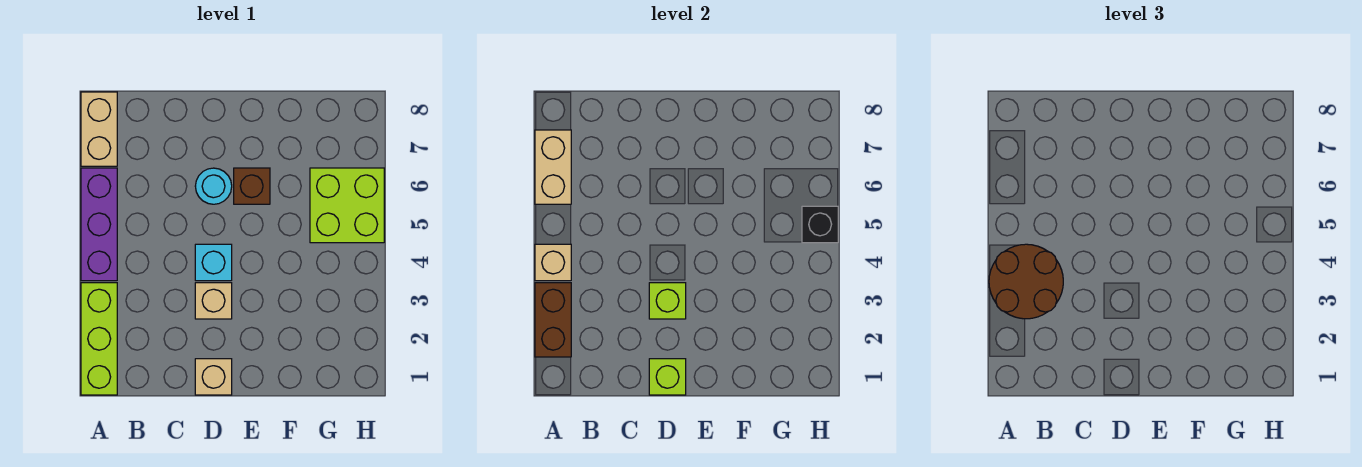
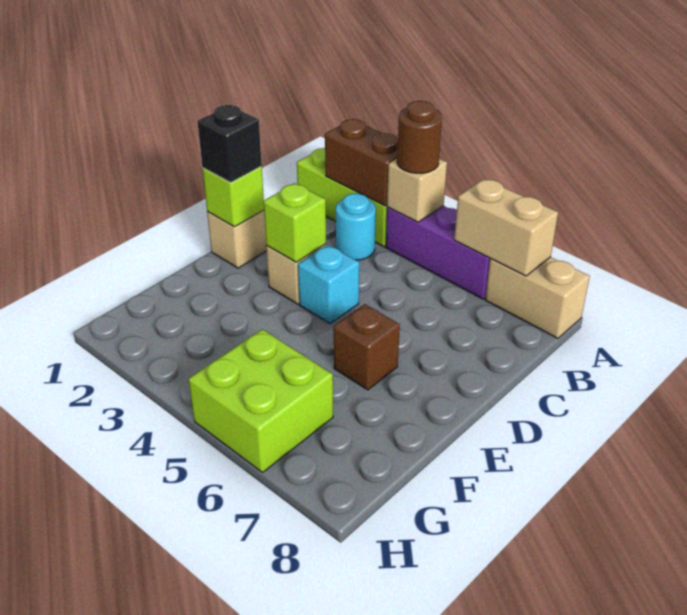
brown 2x2 round brick [989,244,1063,319] -> brown 1x1 round brick [397,101,442,173]
cyan 1x1 round brick [195,168,232,204] -> cyan 1x1 round brick moved to [336,193,376,260]
black 1x1 brick [802,206,838,243] -> black 1x1 brick moved to [197,105,262,183]

